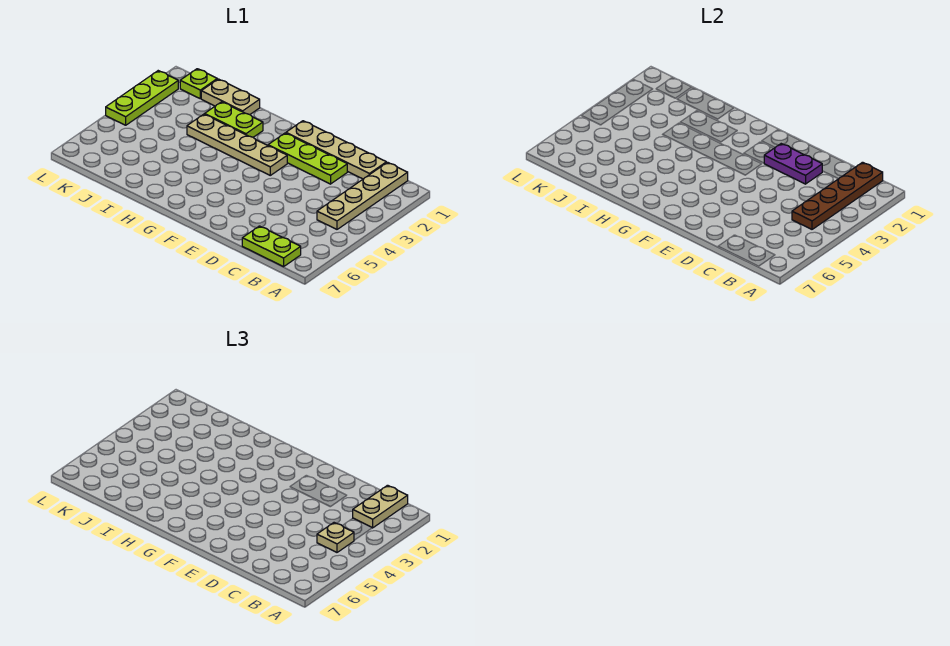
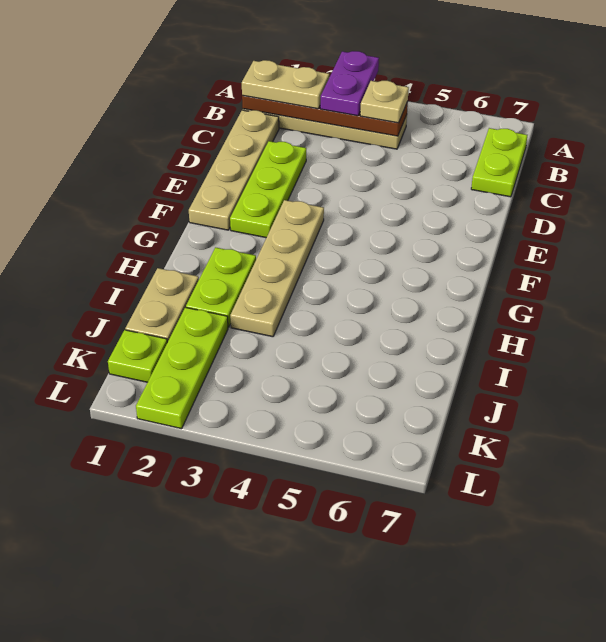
purple 1x2 plate [764,144,822,184] -> purple 1x2 plate moved to [320,51,379,116]
lime 1x3 plate [106,71,178,125] -> lime 1x3 plate turned to [136,307,228,429]

